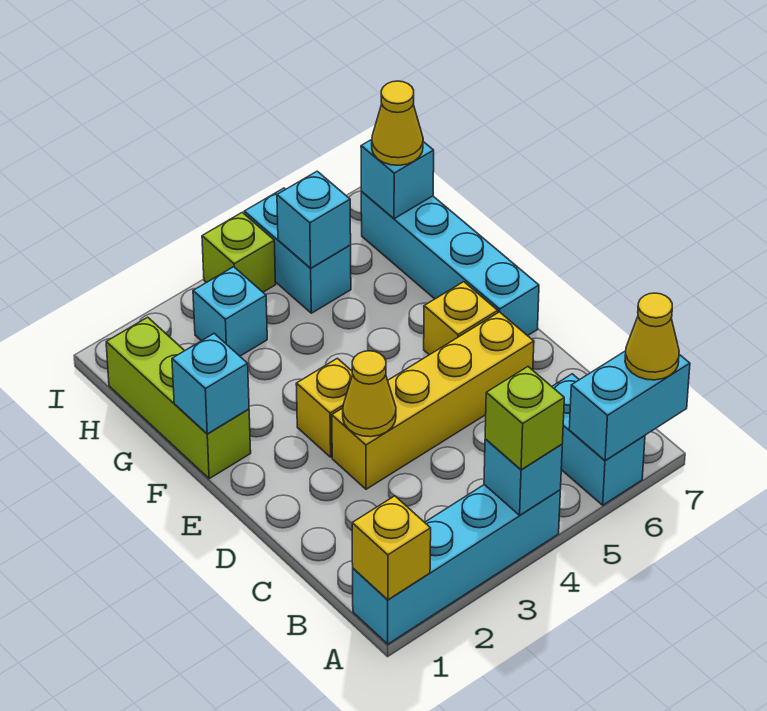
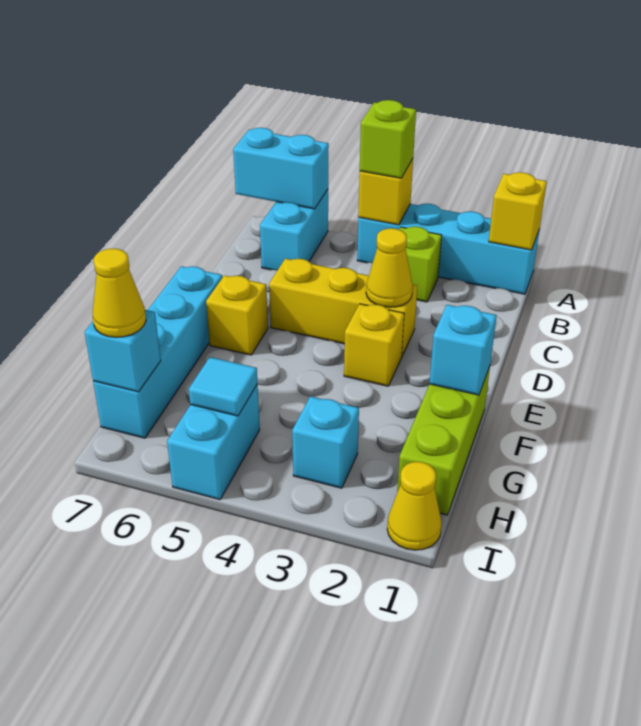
cyan 1x1 brick [484,439,562,515] -> yellow 1x1 brick [358,159,413,225]
yellow 1x1 cone [625,293,679,380] -> yellow 1x1 cone moved to [387,462,442,550]
yellow 1x4 brick [332,312,534,489] -> yellow 1x3 brick [269,259,417,356]
cyan 1x1 brick [277,171,351,268] -> cyan 1x1 tile [189,357,258,416]
lime 1x1 brick [202,212,276,292] -> lime 1x1 brick moved to [399,227,442,302]

